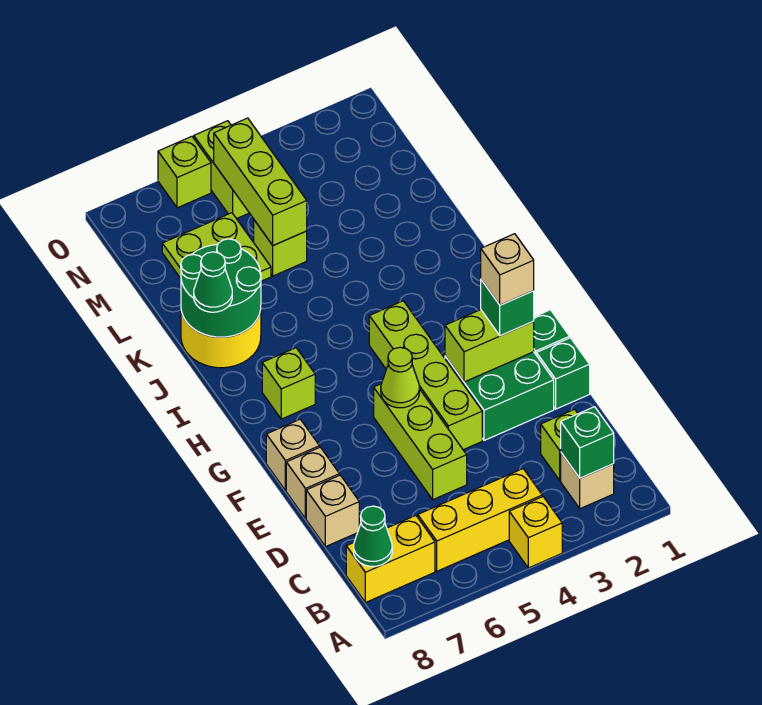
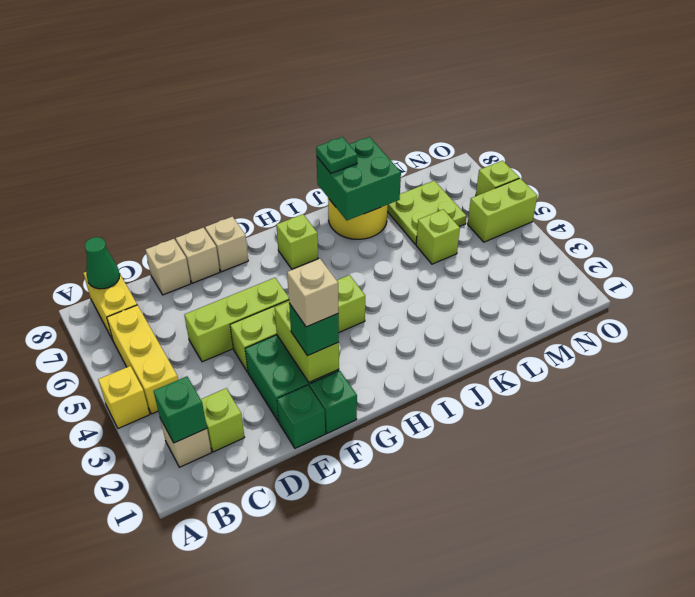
lime 1x1 cone [381,347,419,408] -> none
green 2x2 round brick [181,239,261,337] -> green 2x2 brick [317,137,401,220]
green 1x1 cone [194,252,232,312] -> green 1x1 plate [316,137,357,173]
lime 1x3 brick [214,118,307,245] -> none

